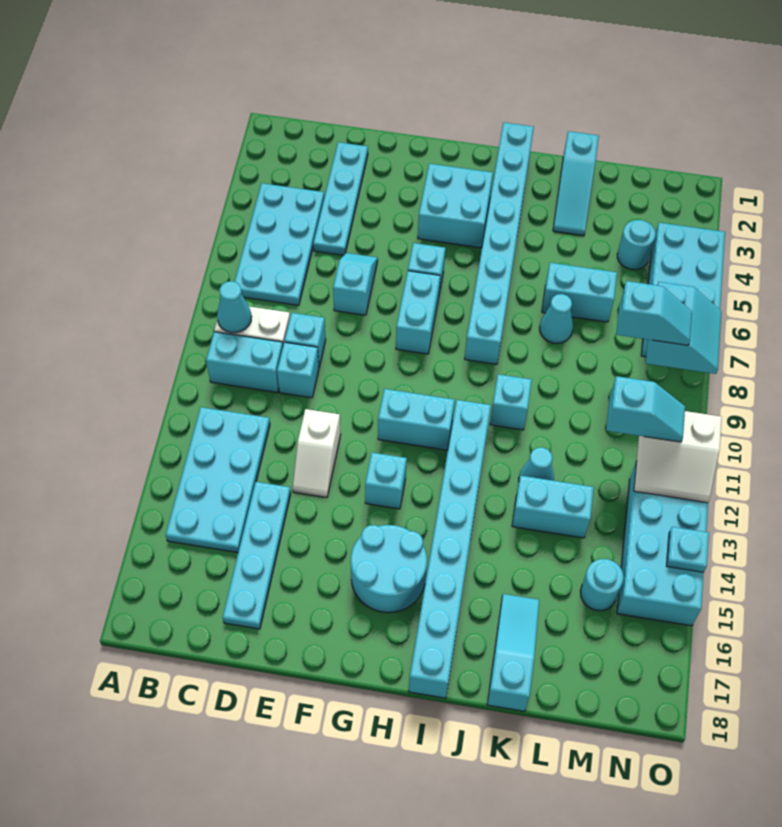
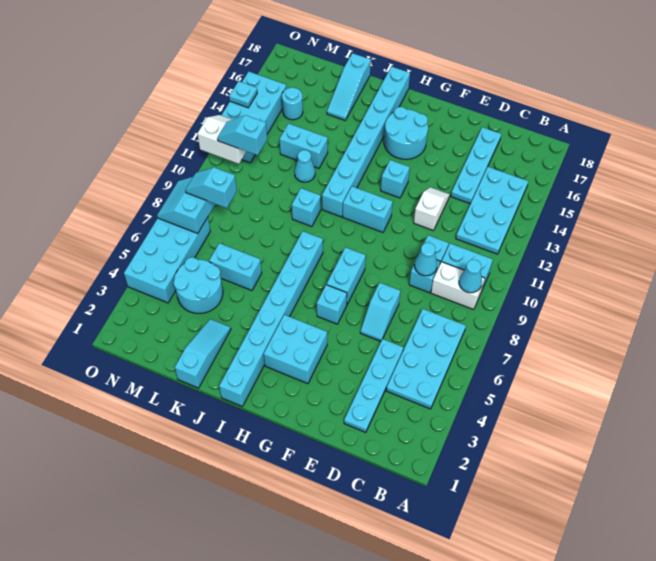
cyan 1x1 cone [540,294,573,343] -> cyan 1x1 cone moved to [415,243,437,276]
cyan 1x1 round brick [617,220,656,270] -> cyan 2x2 round brick [174,257,223,313]

